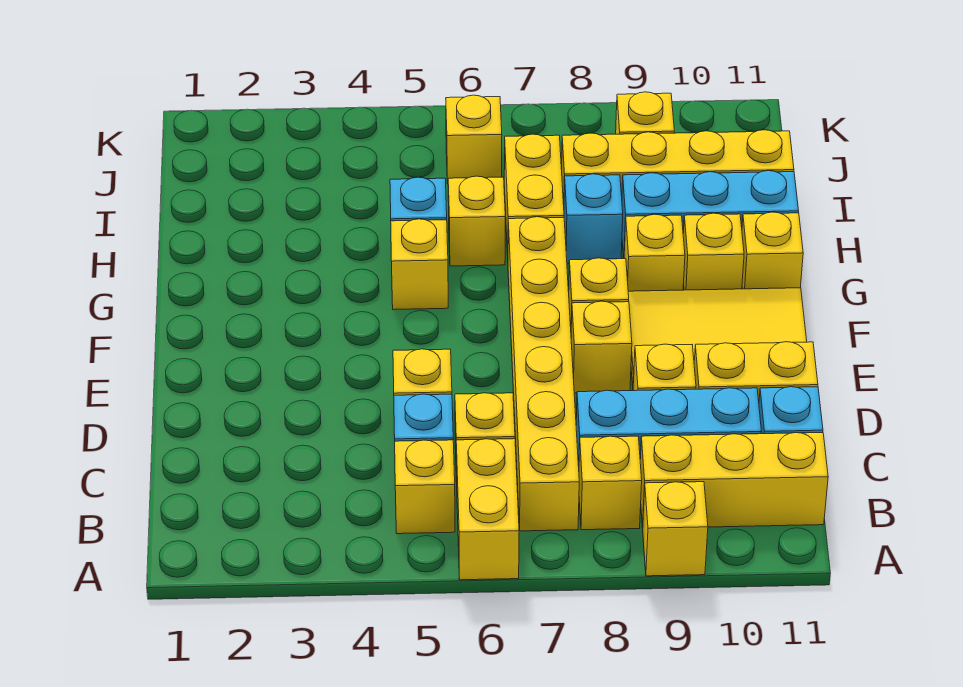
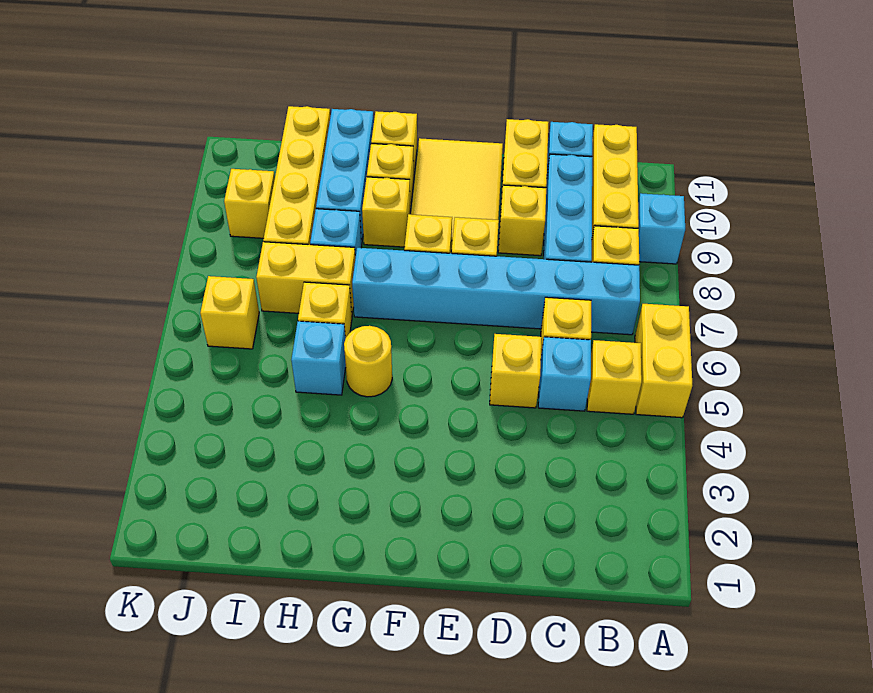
yellow 1x2 brick [456,439,519,580] -> yellow 1x2 brick turned to [635,304,692,418]
yellow 1x1 brick [643,482,708,576] -> cyan 1x1 brick [638,193,685,264]
yellow 1x6 brick [508,217,579,531] -> cyan 1x6 brick [352,248,640,335]
yellow 1x1 brick [391,219,448,310] -> yellow 1x1 round brick [344,326,392,397]

